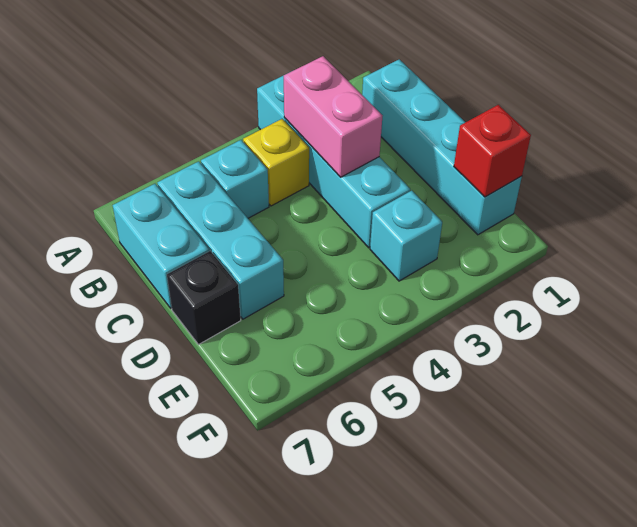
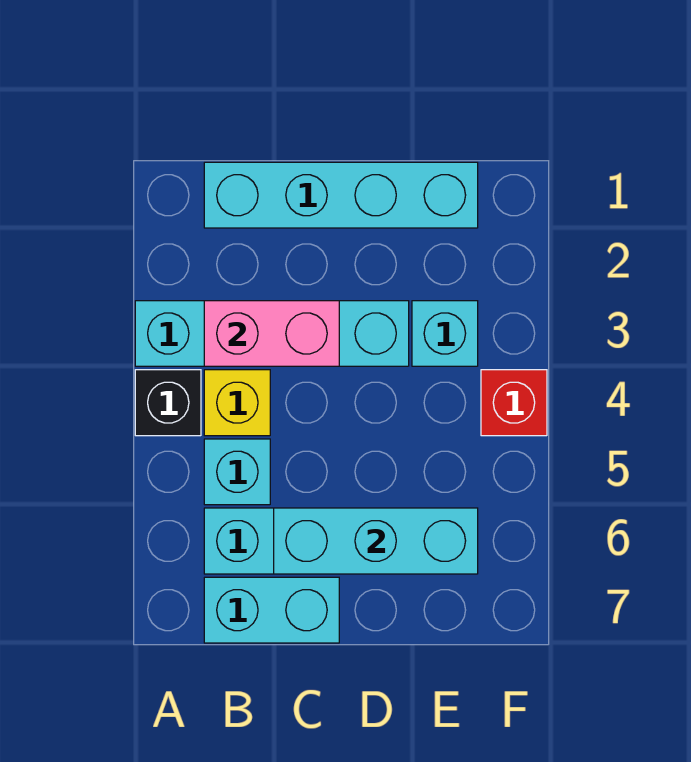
none -> cyan 1x3 brick [274,508,478,574]
black 1x1 brick [167,251,241,345] -> black 1x1 brick moved to [135,370,201,436]
red 1x1 brick [454,105,531,197] -> red 1x1 brick moved to [481,370,547,436]

